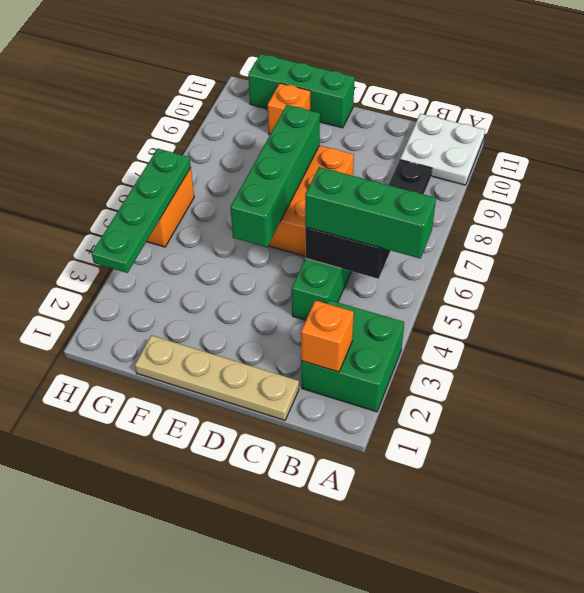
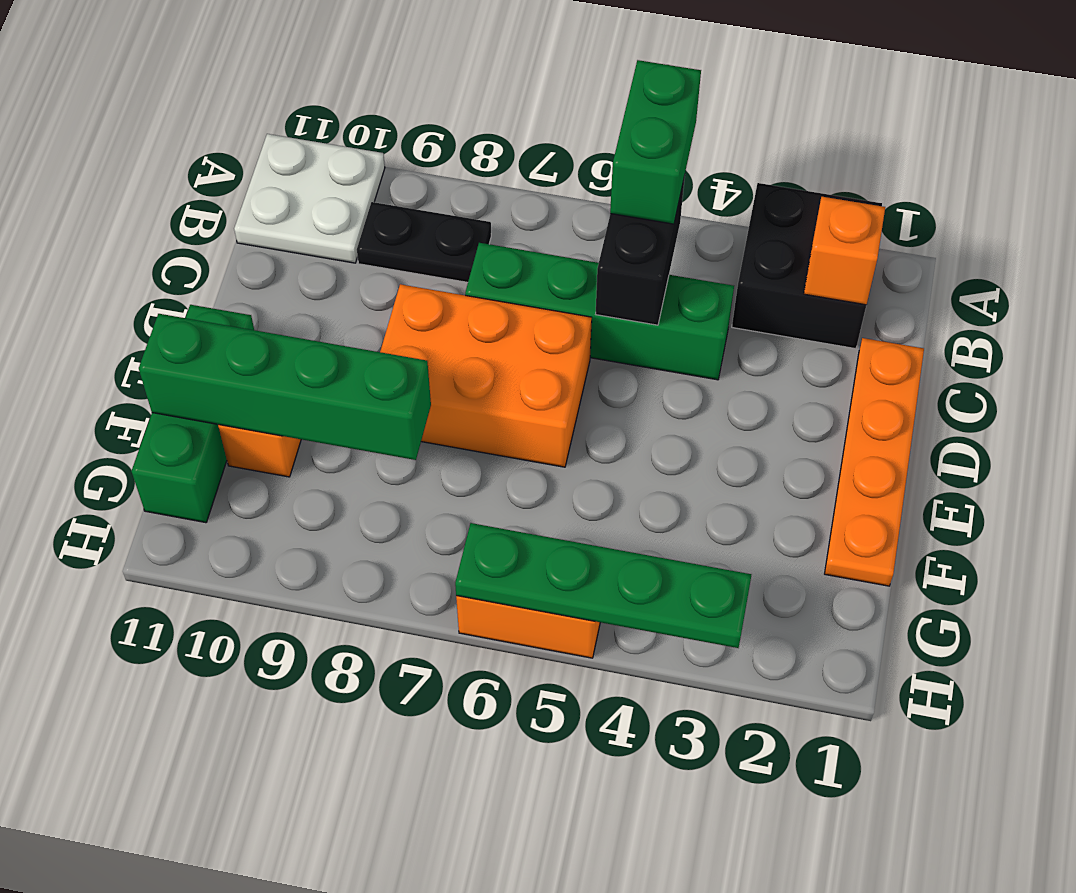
green 2x2 brick [301,300,404,412] -> black 2x2 brick [732,183,882,349]
green 1x3 brick [305,167,436,259] -> green 1x2 brick [610,60,701,224]
tan 1x4 plate [135,335,299,420] -> orange 1x4 plate [825,338,924,586]
green 1x4 brick [230,105,320,247] -> green 1x4 brick moved to [139,314,431,460]

